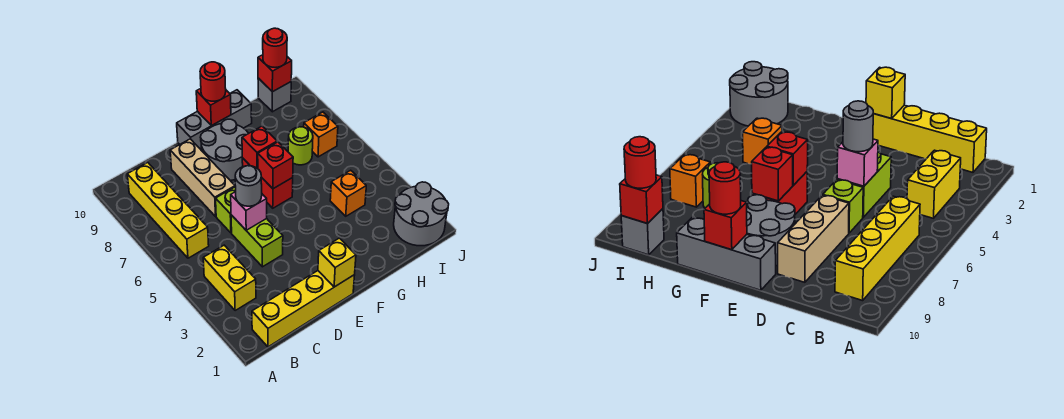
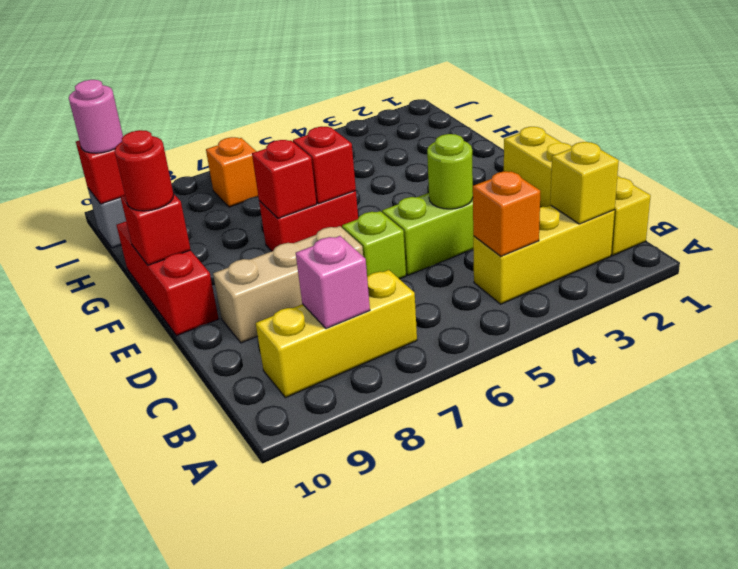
yellow 1x2 brick [203,245,256,310] -> yellow 1x3 brick [473,205,615,304]
yellow 1x4 brick [127,163,209,258] -> yellow 1x3 brick [256,270,417,398]
pink 1x1 brick [231,192,267,230] -> pink 1x1 brick moved to [296,236,370,329]
grey 1x1 round brick [235,166,262,206] -> none
yellow 1x1 brick [318,238,356,287] -> yellow 1x1 brick moved to [550,142,619,224]
grey 2x2 round brick [200,119,249,181] -> none
grey 1x3 brick [177,90,252,151] -> red 1x3 brick [116,222,219,336]
orange 1x1 brick [330,170,366,216] -> orange 1x1 brick moved to [473,171,540,256]
lime 1x1 round brick [288,127,313,165] -> lime 1x1 round brick moved to [427,134,473,209]
grey 2x2 round brick [394,182,449,246] -> none
red 1x1 round brick [263,28,287,67] -> pink 1x1 round brick [69,80,123,153]

